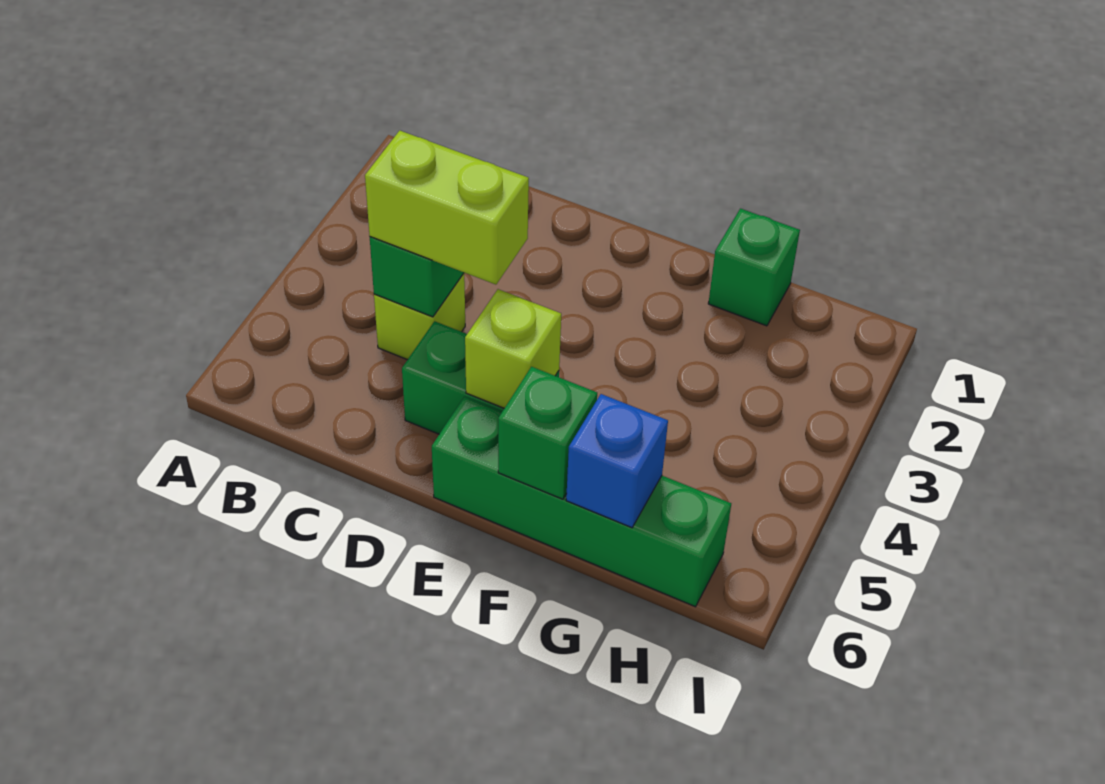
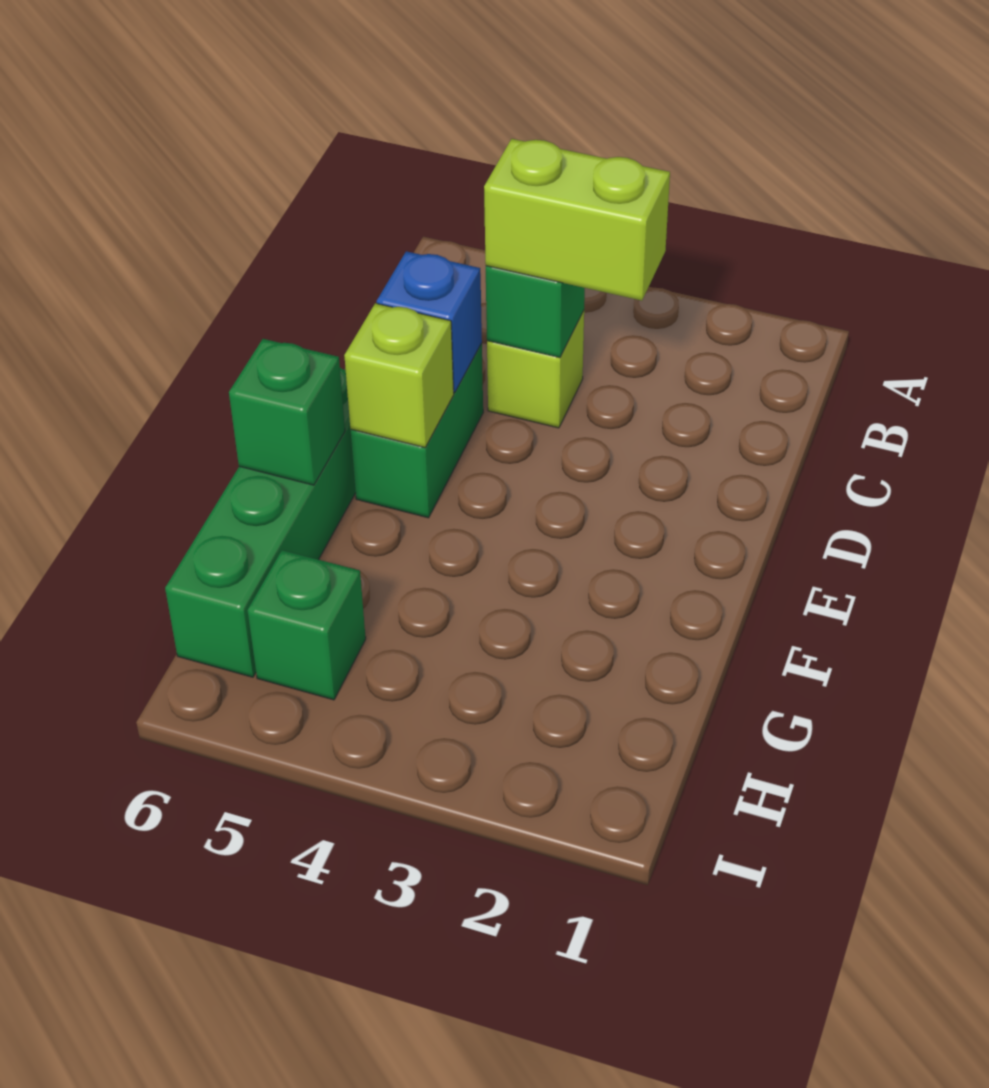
lime 1x2 brick [365,130,529,285] -> lime 1x2 brick turned to [484,139,670,301]
green 1x1 brick [708,209,800,326] -> green 1x1 brick moved to [247,550,366,700]
blue 1x1 brick [566,394,668,528] -> blue 1x1 brick moved to [377,251,482,392]

